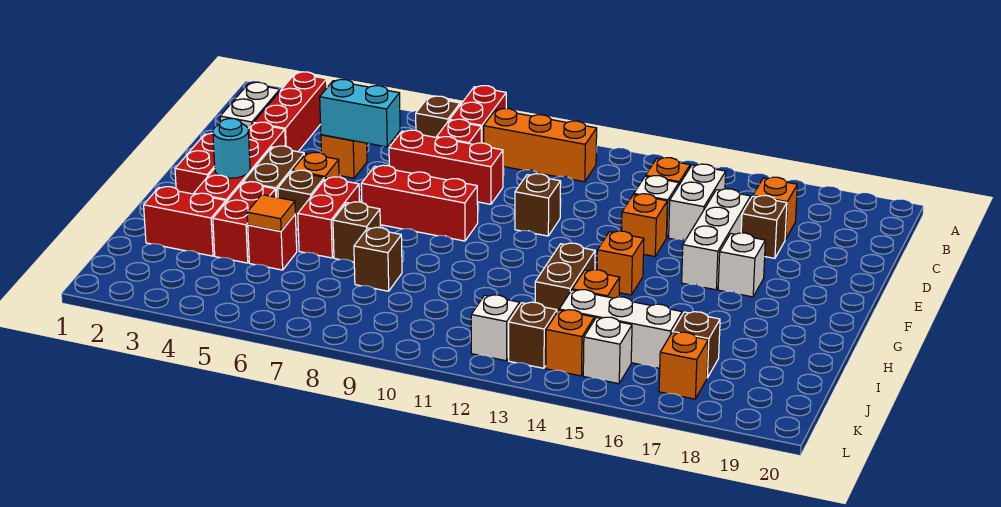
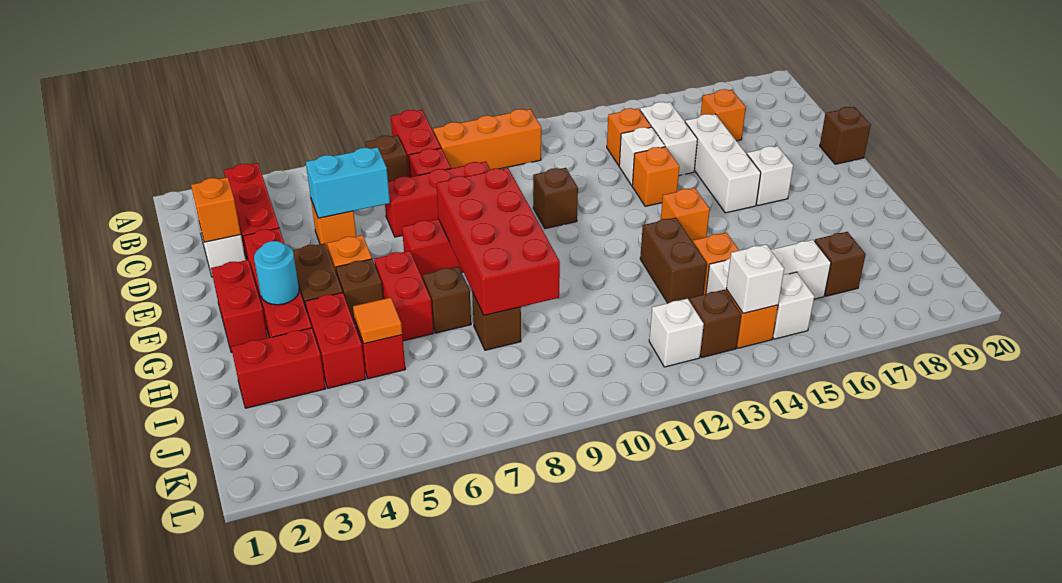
brown 1x1 brick [741,196,787,258] -> brown 1x1 brick moved to [820,107,871,164]
none -> red 2x4 brick [436,168,560,315]
none -> white 1x1 brick [726,244,784,313]
orange 1x1 brick [659,332,708,399] -> orange 1x1 brick moved to [191,177,241,242]

